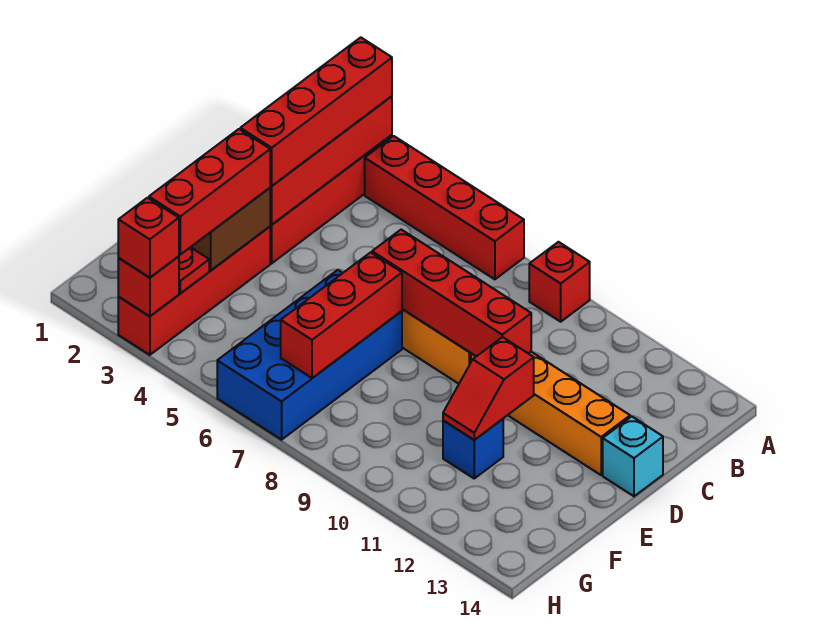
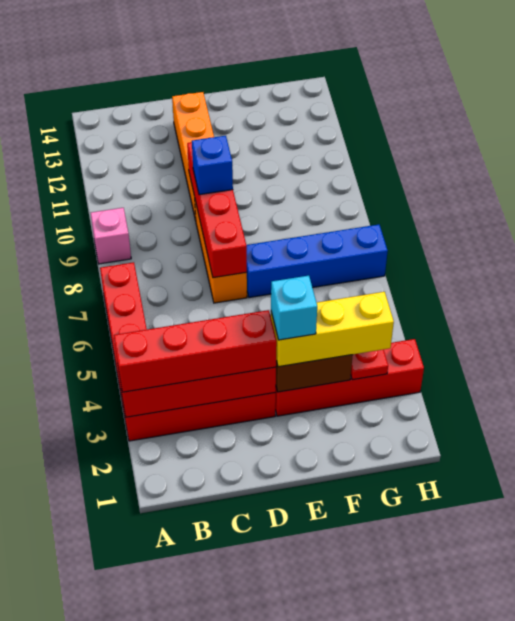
red 1x1 brick [529,242,590,322] -> pink 1x1 brick [91,208,131,264]
cyan 1x1 brick [603,416,663,496] -> cyan 1x1 brick moved to [271,276,317,340]
red 1x3 brick [149,129,270,254] -> yellow 1x3 brick [271,292,394,367]
blue 2x4 brick [217,270,402,440] -> blue 1x4 brick [246,224,388,298]
red 1x3 brick [281,252,402,378] -> none
red 1x2 slope [443,337,534,440] -> none
blue 1x1 brick [443,419,503,478] -> blue 1x1 brick moved to [192,136,233,195]
red 1x1 brick [118,256,179,316] -> none
red 1x1 brick [118,198,179,278] -> none

